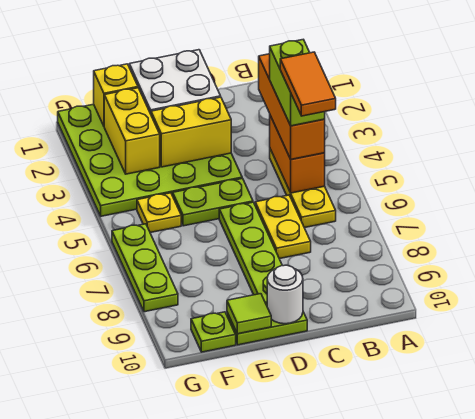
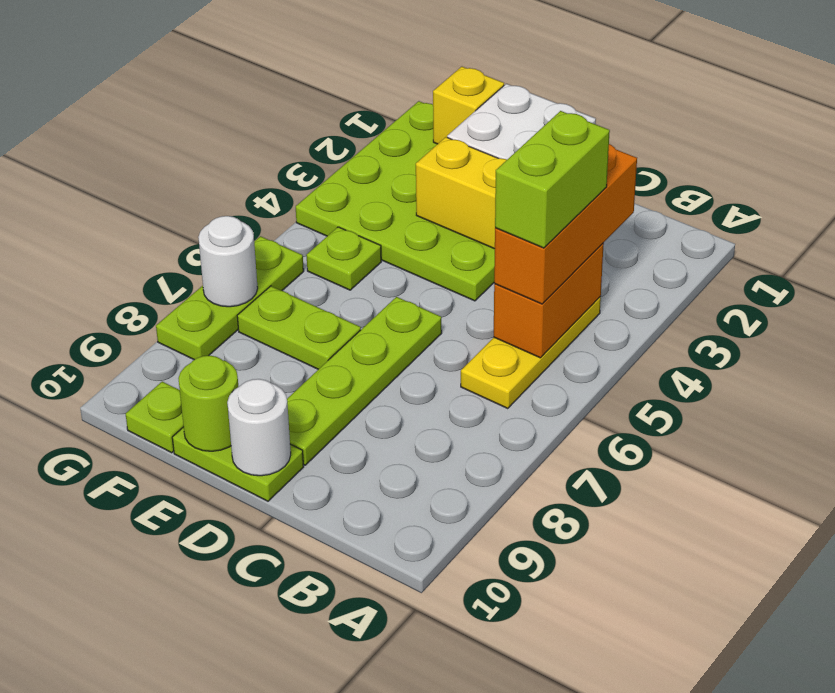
orange 1x2 tile [280,52,336,116] -> none
yellow 1x2 plate [255,195,311,259] -> none
lime 1x2 plate [173,178,253,226] -> lime 1x2 plate moved to [237,286,361,369]
lime 1x1 tile [227,294,271,334] -> lime 1x1 round brick [178,356,238,451]
yellow 1x2 brick [104,88,160,174] -> none
yellow 1x1 plate [137,193,181,233] -> lime 1x1 plate [307,227,381,290]
none -> white 1x1 round brick [198,216,258,307]

